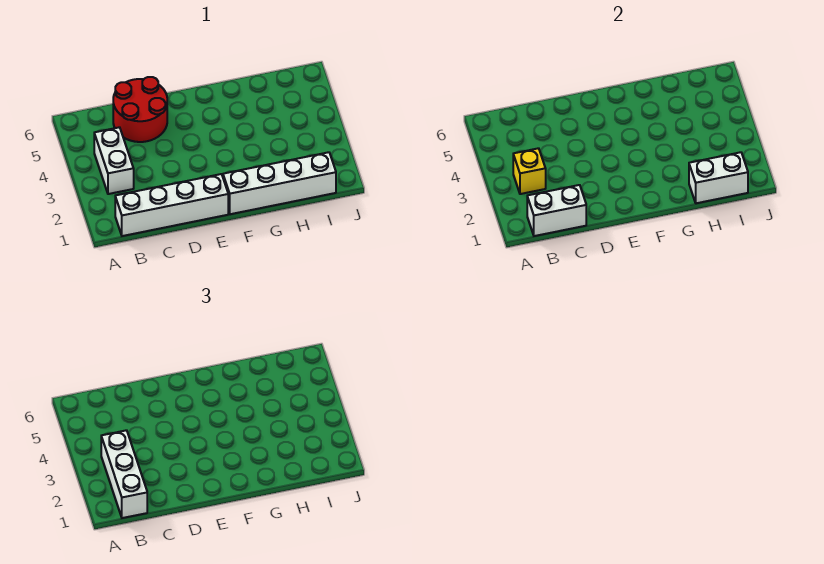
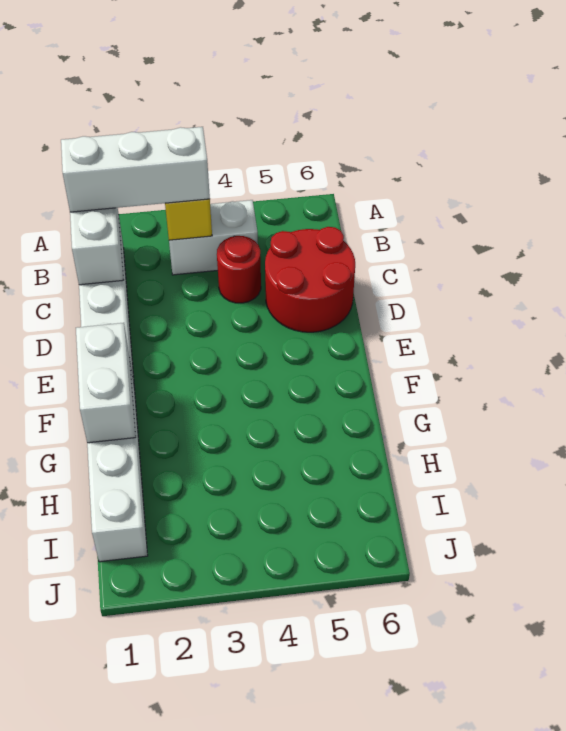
none -> red 1x1 round brick [217,236,261,303]
white 1x2 brick [689,152,748,203] -> white 1x2 brick moved to [76,323,136,443]

